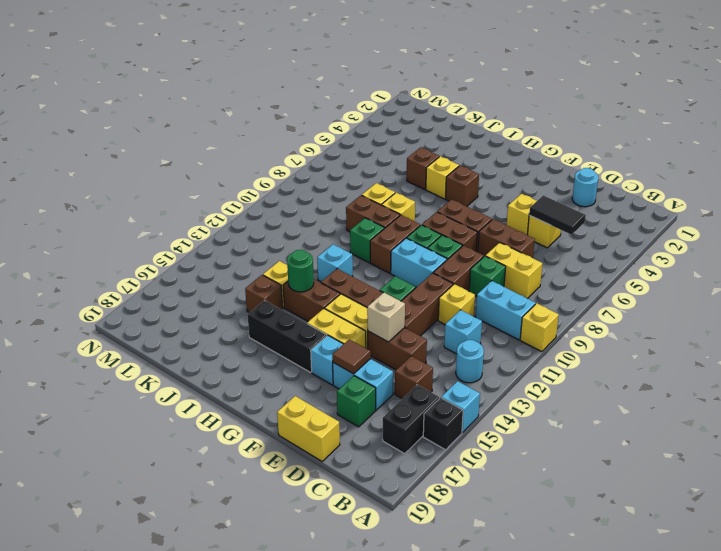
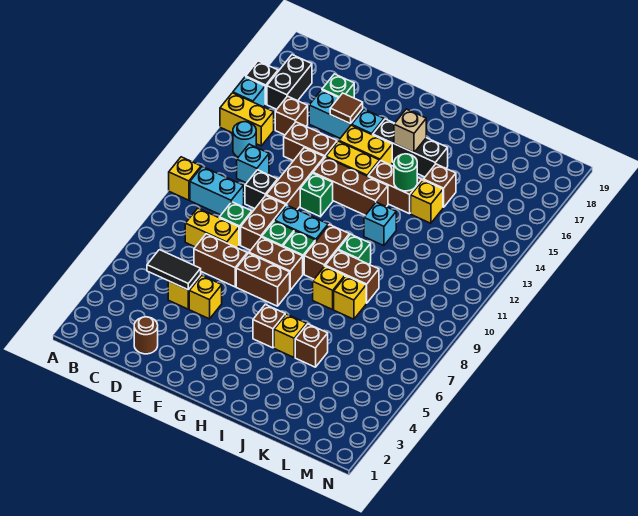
cyan 1x1 round brick [572,168,598,207] -> brown 1x1 round brick [134,317,158,354]
yellow 1x1 brick [438,284,475,324] -> black 1x1 brick [245,170,278,209]
yellow 1x2 brick [277,396,340,461] -> yellow 1x2 brick moved to [220,93,274,146]
tan 1x1 brick [367,292,405,342] -> tan 1x1 brick moved to [394,109,426,153]

